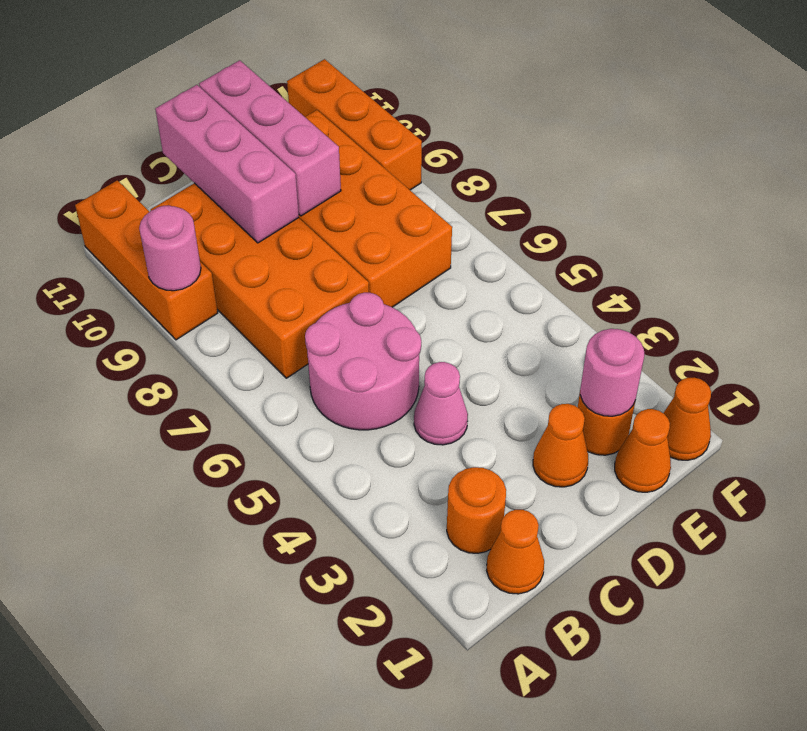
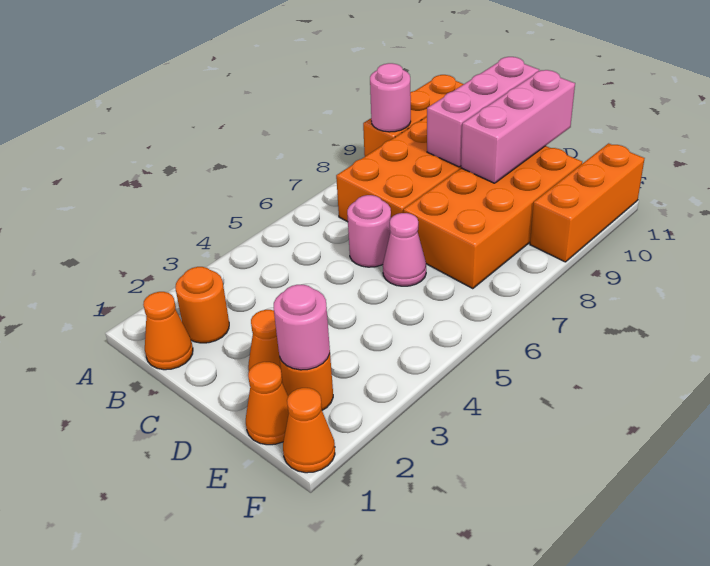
pink 2x2 round brick [305,293,421,430] -> pink 1x1 round brick [347,195,391,267]
pink 1x1 cone [414,362,468,445] -> pink 1x1 cone moved to [383,213,426,286]

